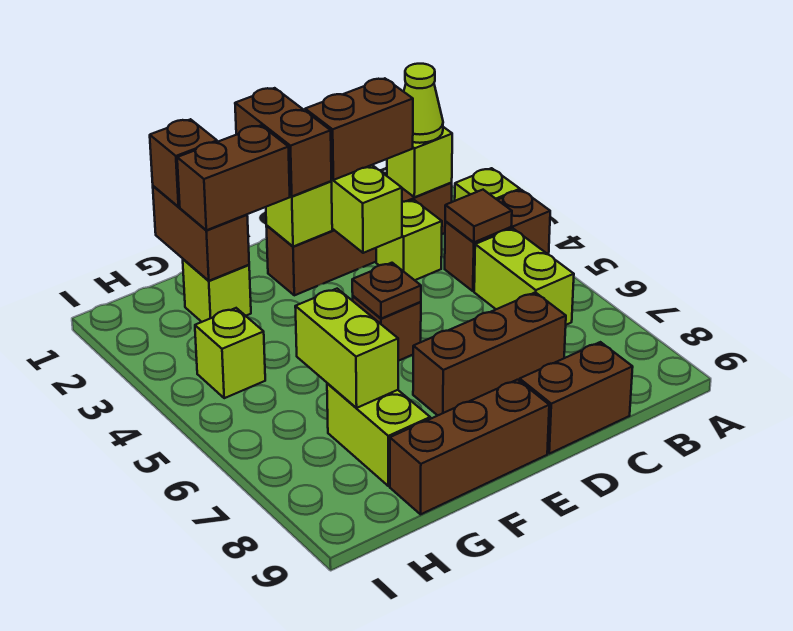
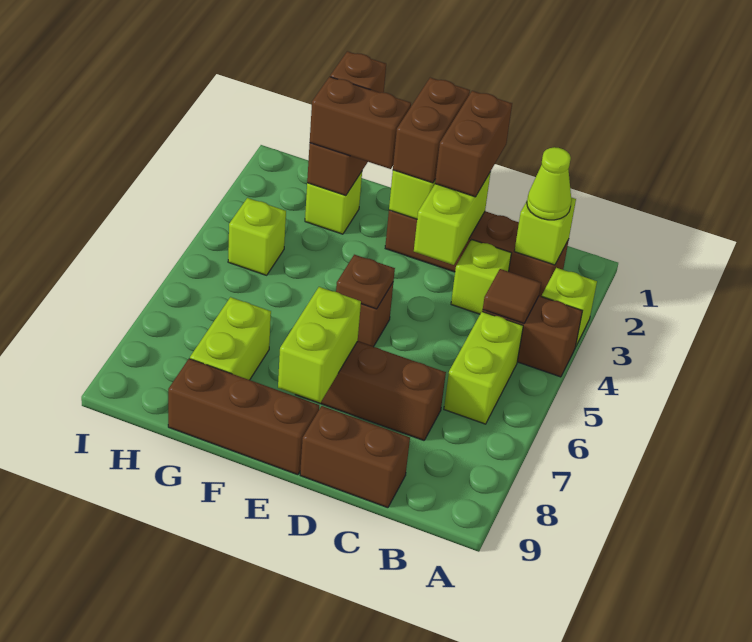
brown 1x2 brick [305,78,413,180] -> brown 1x2 brick turned to [435,91,512,197]
lime 1x2 brick [295,289,398,408] -> lime 1x2 brick moved to [278,287,361,403]

